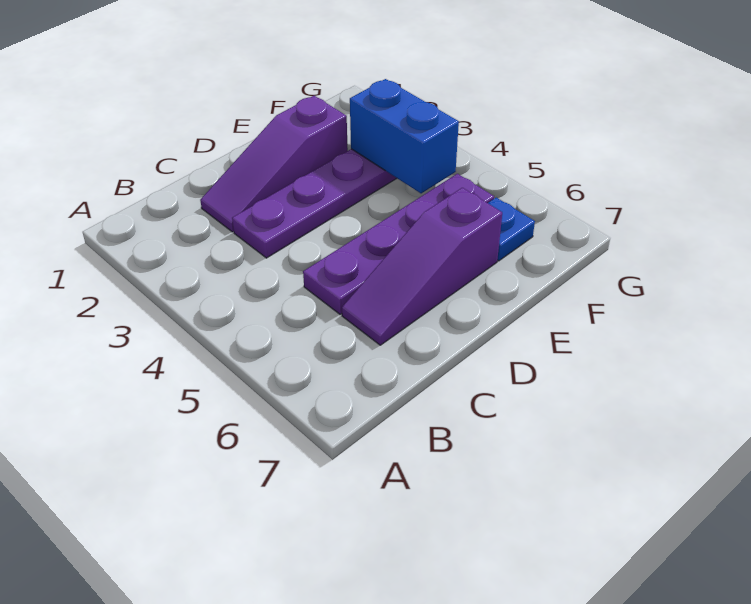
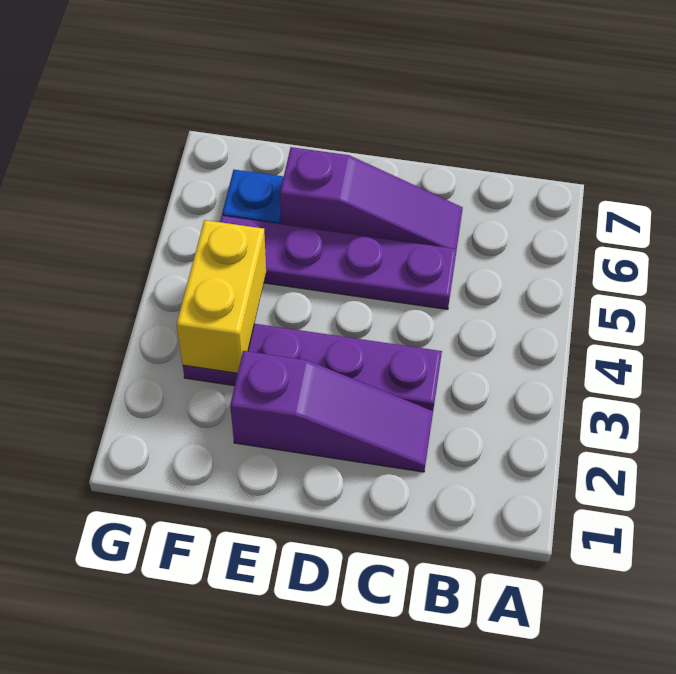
blue 1x2 brick [350,79,459,193] -> yellow 1x2 brick [176,220,266,373]

